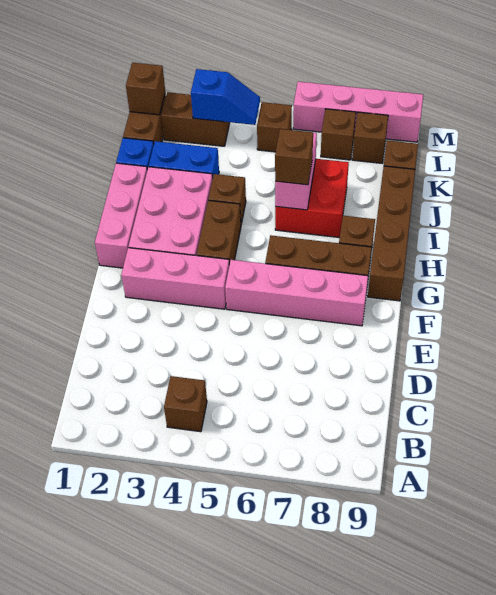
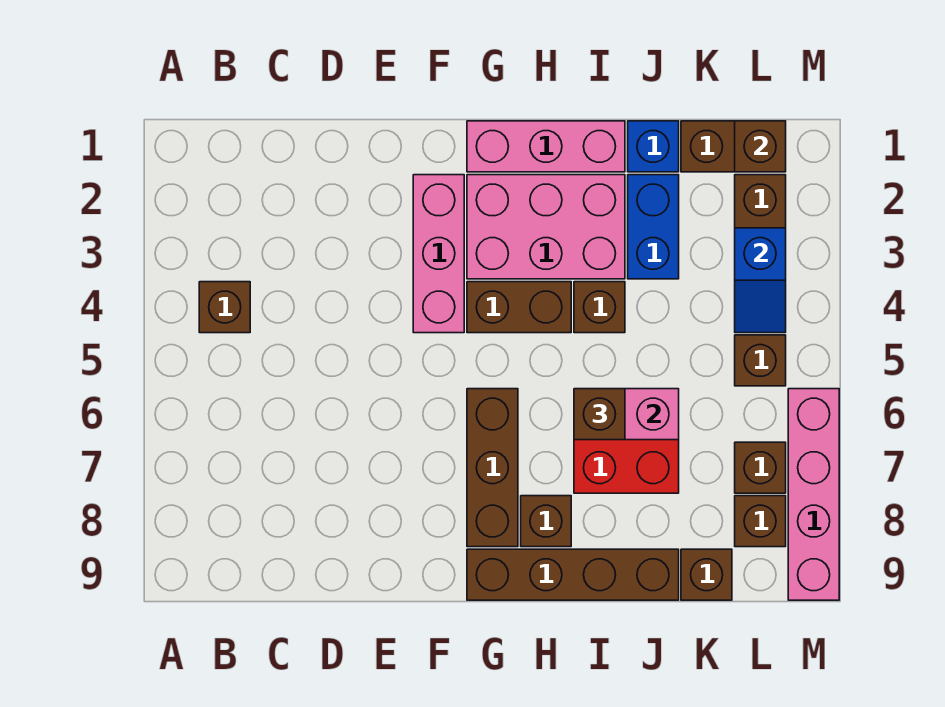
pink 1x4 brick [225,260,368,326] -> none

